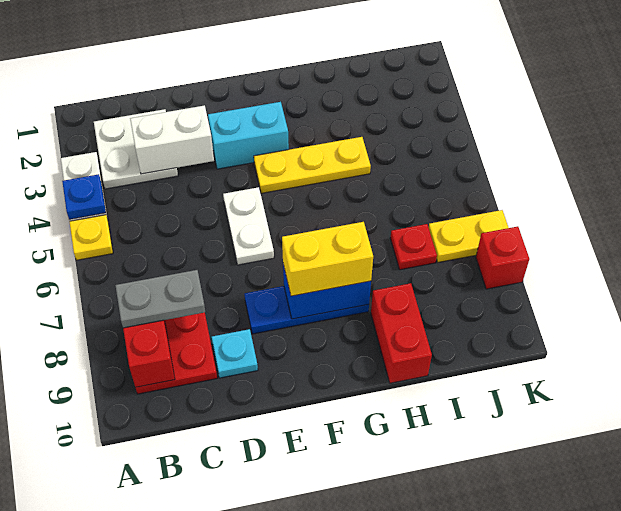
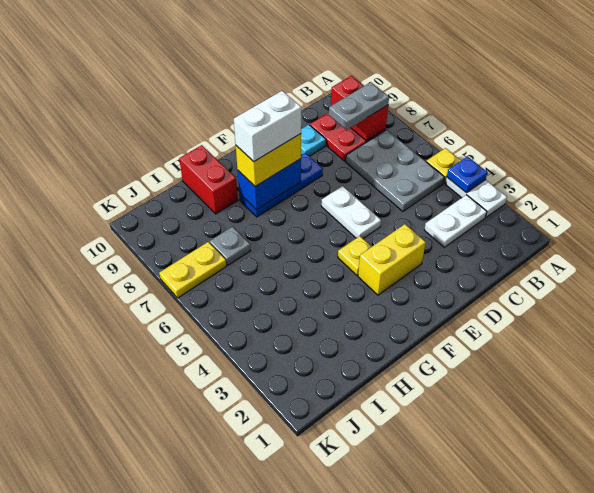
white 2x2 plate [94,109,178,189] -> white 1x2 plate [424,195,487,247]
none -> grey 2x3 plate [346,130,445,211]
white 1x2 brick [130,105,214,174] -> white 1x2 brick moved to [234,91,301,161]
cyan 1x2 brick [208,102,289,169] -> yellow 1x2 brick [358,224,426,295]
yellow 1x3 plate [254,137,371,193] -> yellow 1x1 plate [338,236,372,275]
red 1x1 plate [390,224,437,270] -> grey 1x1 plate [210,227,251,265]
red 1x1 brick [476,226,529,289] -> none

